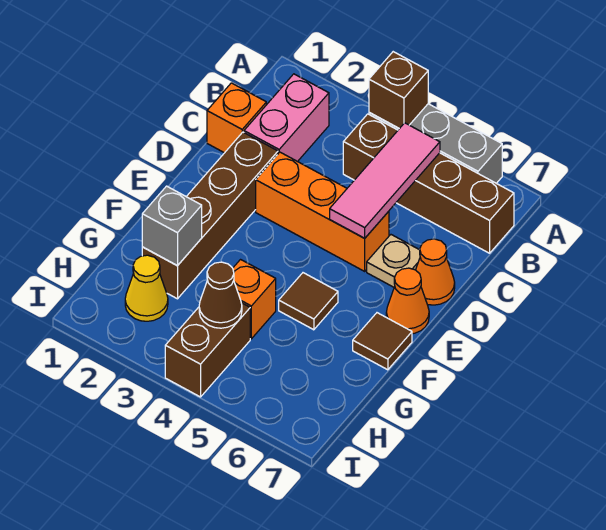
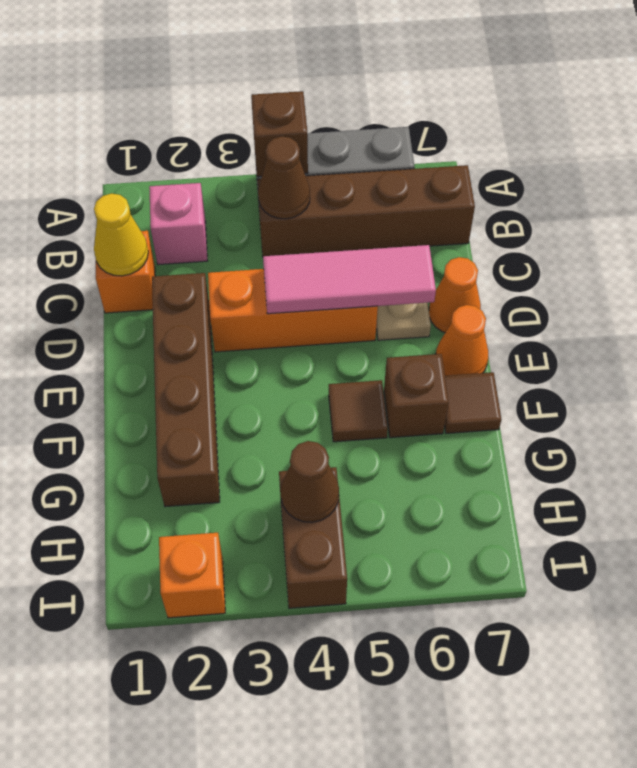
pink 1x2 brick [244,74,329,162] -> pink 1x1 brick [149,183,207,265]
none -> brown 1x1 cone [258,136,310,219]
pink 1x3 tile [330,123,440,238] -> pink 1x3 tile turned to [263,245,436,314]
none -> brown 1x1 brick [384,354,449,438]
grey 1x1 brick [142,186,202,266] -> none
orange 1x1 brick [233,260,276,339] -> orange 1x1 brick moved to [159,533,225,618]
yellow 1x1 cone [125,255,168,321] -> yellow 1x1 cone moved to [94,193,148,276]

